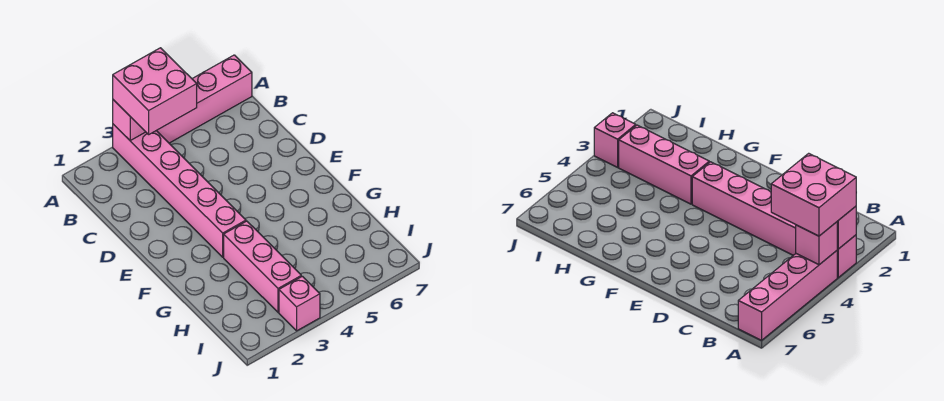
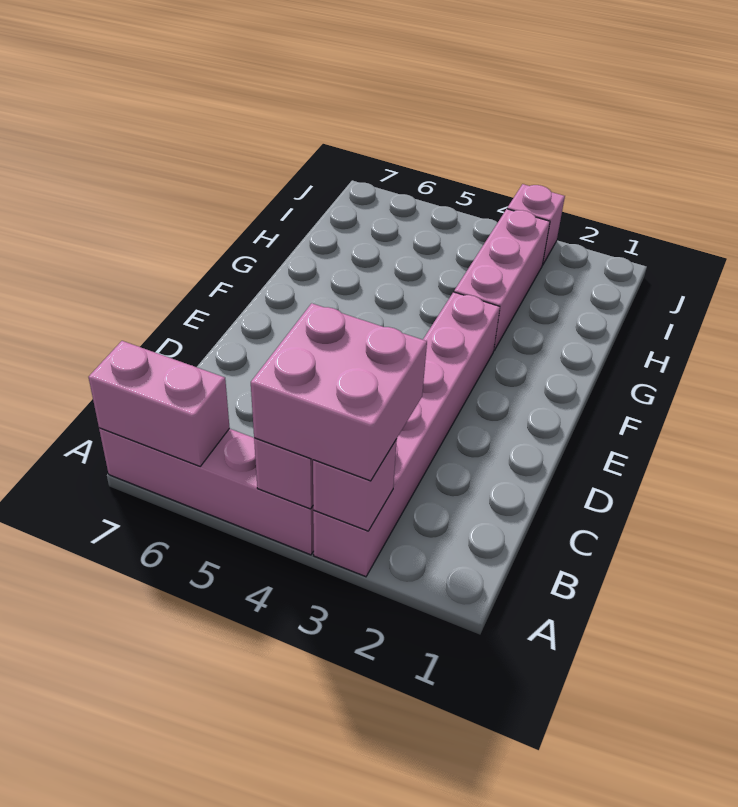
none -> pink 1x2 brick [89,341,230,466]

